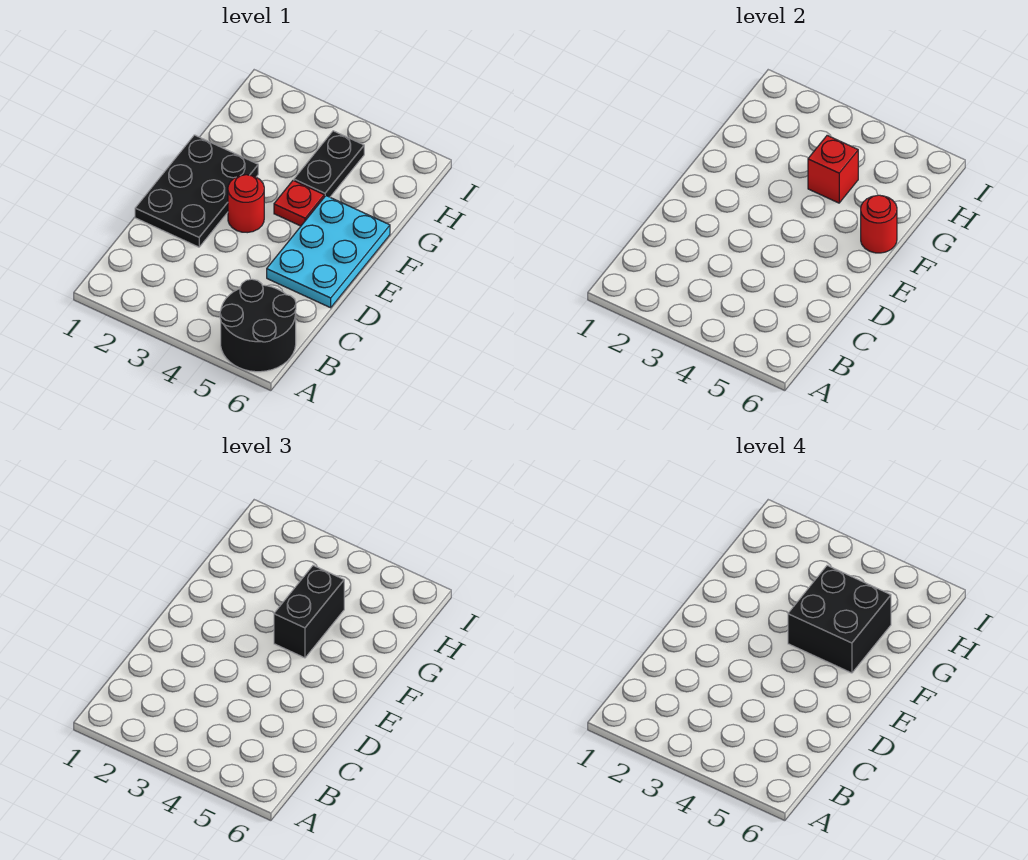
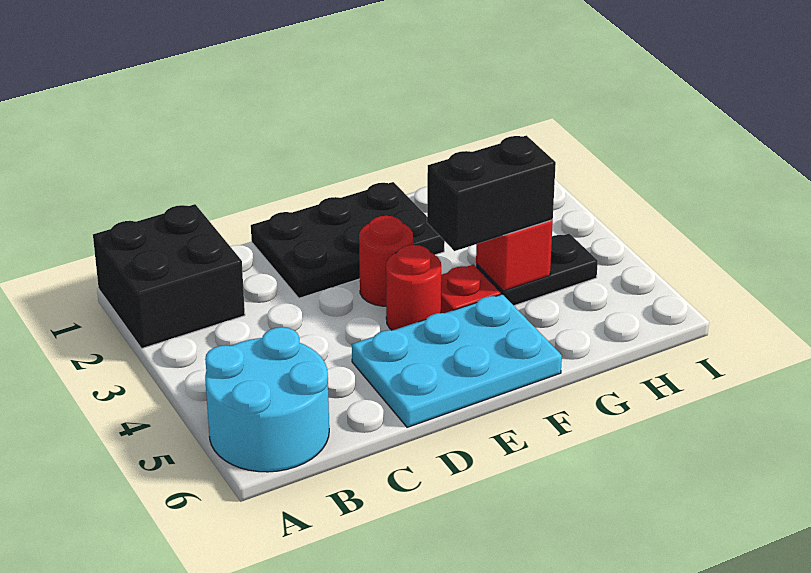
black 2x2 round brick [220,279,296,372] -> cyan 2x2 round brick [205,327,329,472]
black 2x2 brick [788,565,891,673] -> black 2x2 brick moved to [93,204,245,349]
red 1x1 round brick [861,195,897,253] -> red 1x1 round brick moved to [386,245,441,330]

